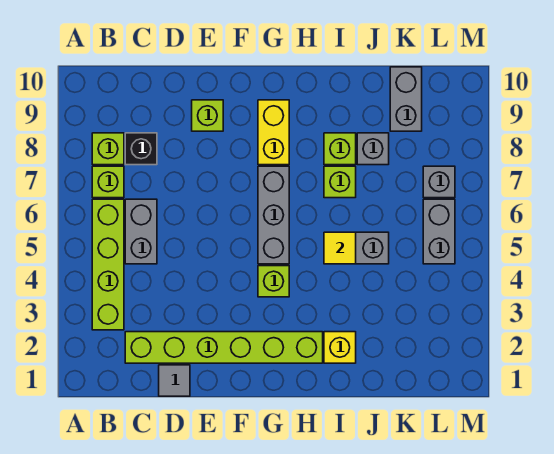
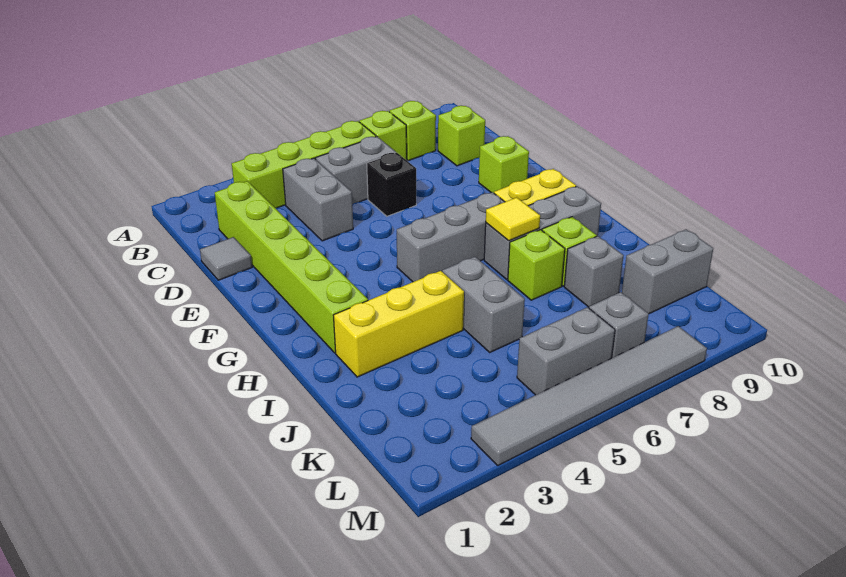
none -> grey 1x2 brick [283,158,353,241]
black 1x1 brick [125,133,157,165] -> black 1x1 brick moved to [367,153,416,216]
lime 1x1 brick [258,266,289,297] -> lime 1x1 brick moved to [438,106,485,166]
none -> grey 1x3 brick [484,186,601,279]
yellow 1x1 brick [324,332,356,363] -> yellow 1x3 brick [333,271,464,377]
yellow 1x1 tile [324,232,356,264] -> yellow 1x1 tile moved to [486,197,540,241]
none -> grey 1x6 tile [471,326,707,465]

